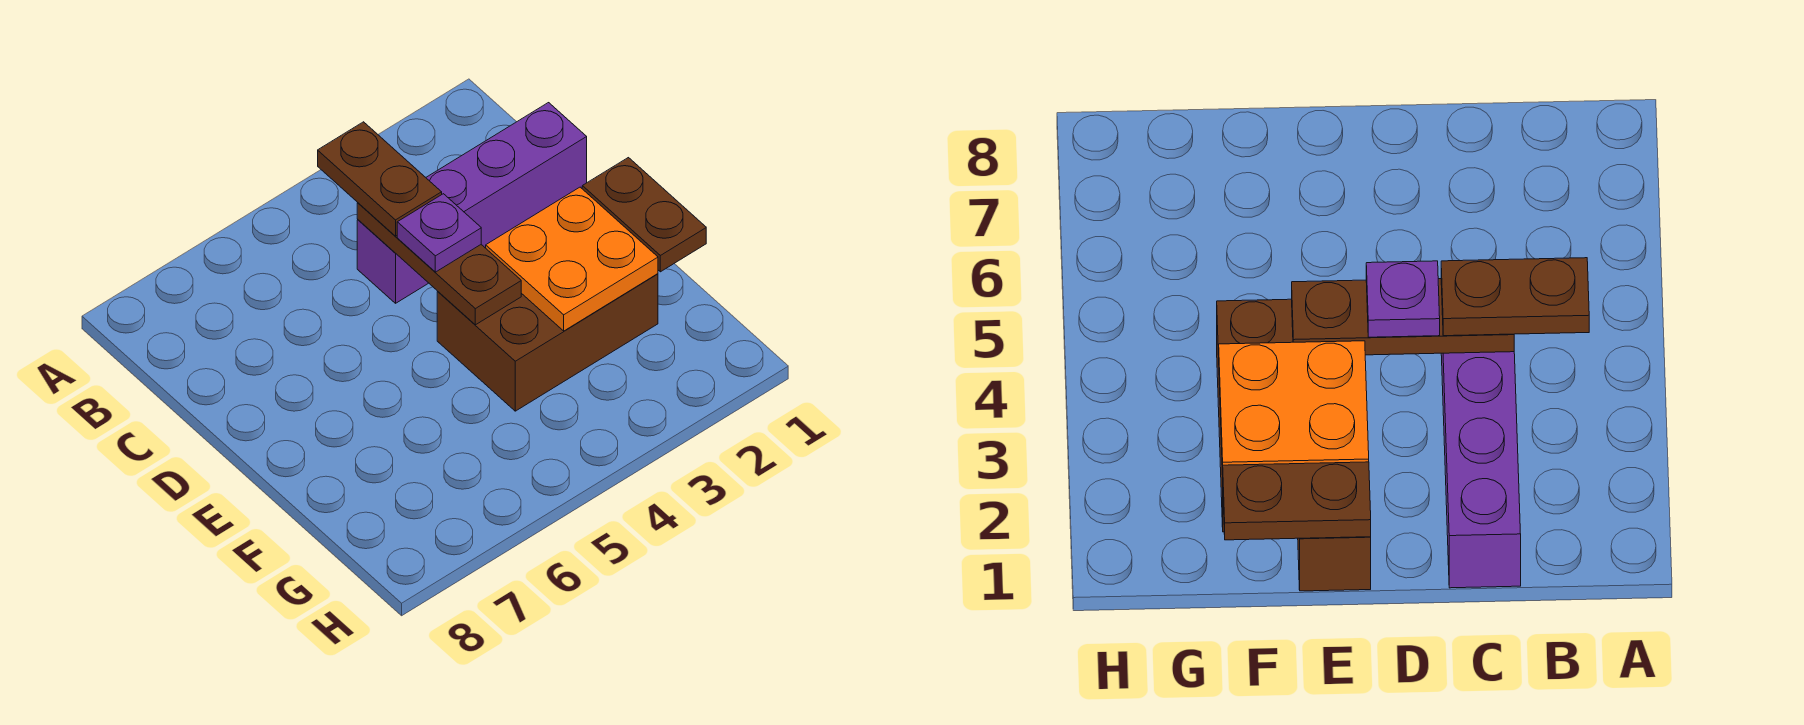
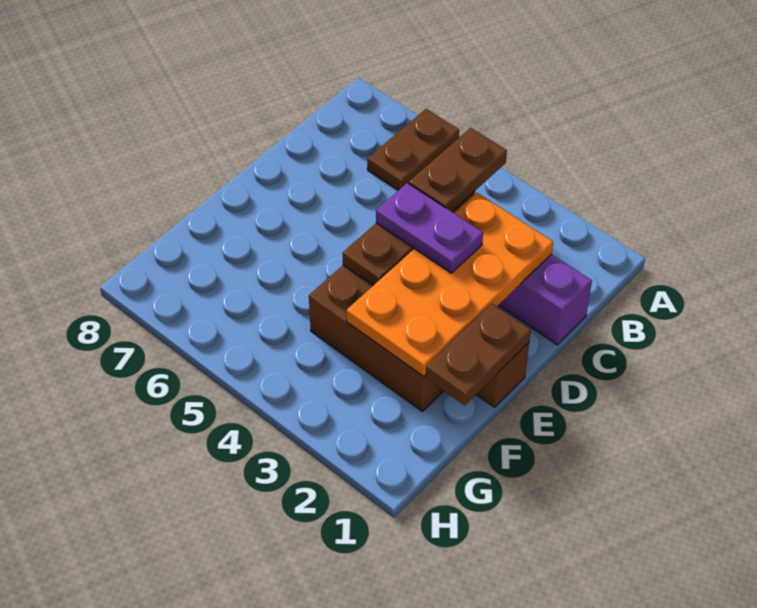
none -> brown 1x2 plate [367,109,459,191]
purple 1x1 plate [397,194,481,272] -> purple 1x2 plate [376,183,483,273]
orange 2x2 plate [486,187,658,331] -> orange 2x4 plate [346,193,553,376]

